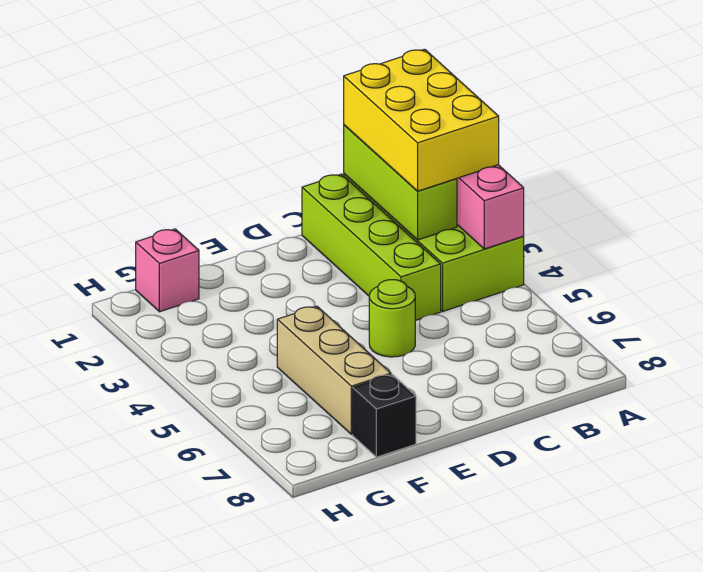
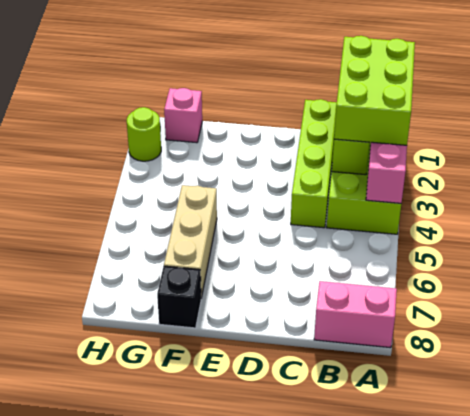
yellow 2x3 brick [344,49,499,191] -> lime 2x3 brick [334,36,415,145]
none -> pink 1x2 brick [314,281,397,348]
lime 1x1 round brick [369,280,415,357] -> lime 1x1 round brick moved to [127,107,161,161]

